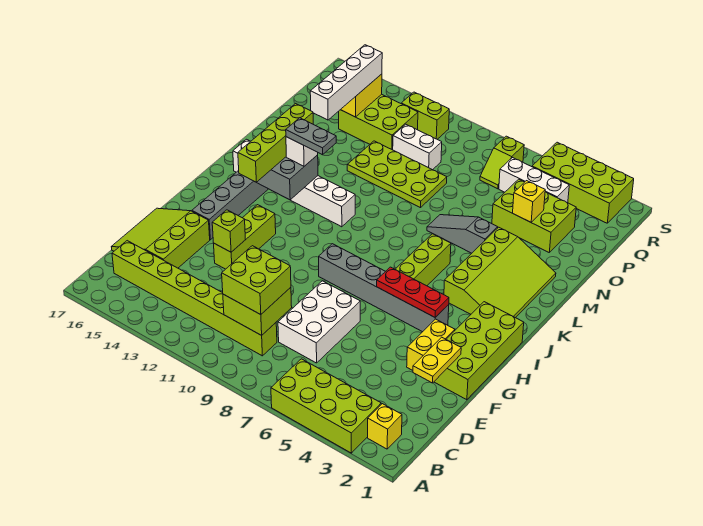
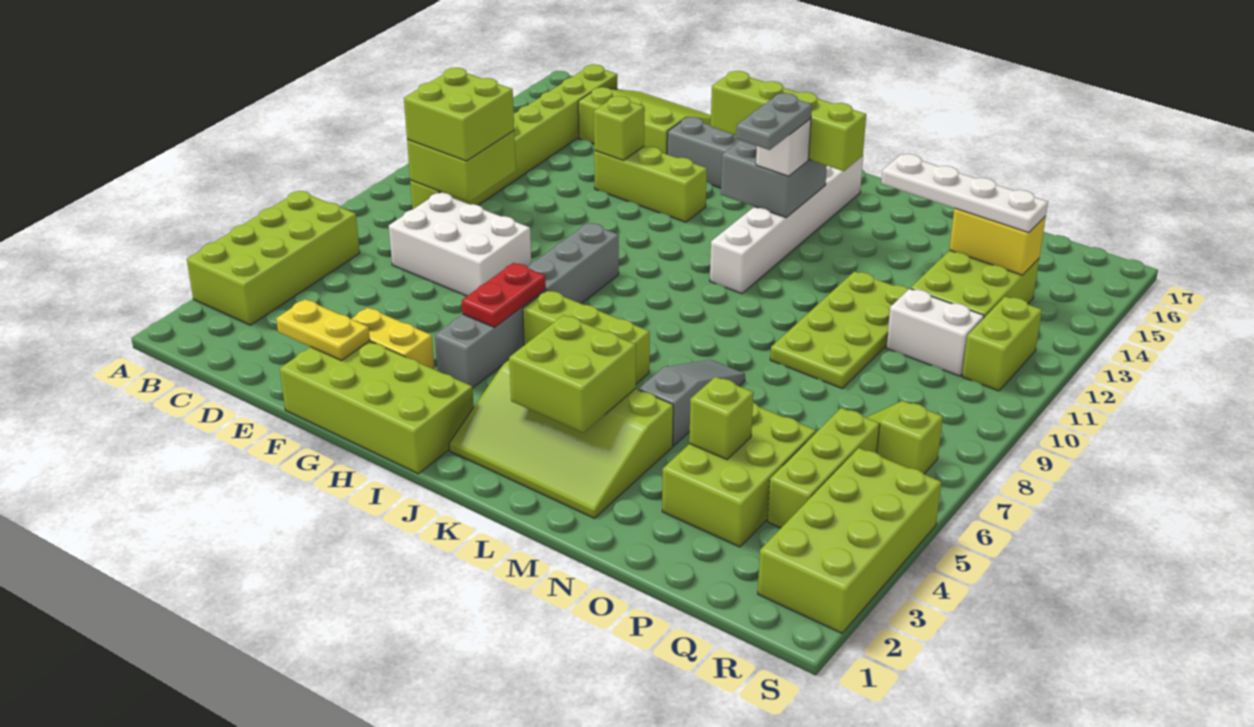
yellow 1x1 brick [368,404,402,449] -> none
red 1x3 plate [377,267,449,317] -> red 1x2 plate [462,263,546,327]
none -> lime 2x2 brick [509,315,636,433]
white 1x4 brick [310,45,382,120] -> white 1x4 plate [881,154,1048,233]
yellow 1x1 brick [513,181,545,222] -> lime 1x1 brick [689,377,754,459]
white 1x2 brick [393,124,442,170] -> white 1x2 brick turned to [886,289,984,376]
white 1x3 brick [499,158,569,203] -> lime 1x3 brick [767,408,880,528]

